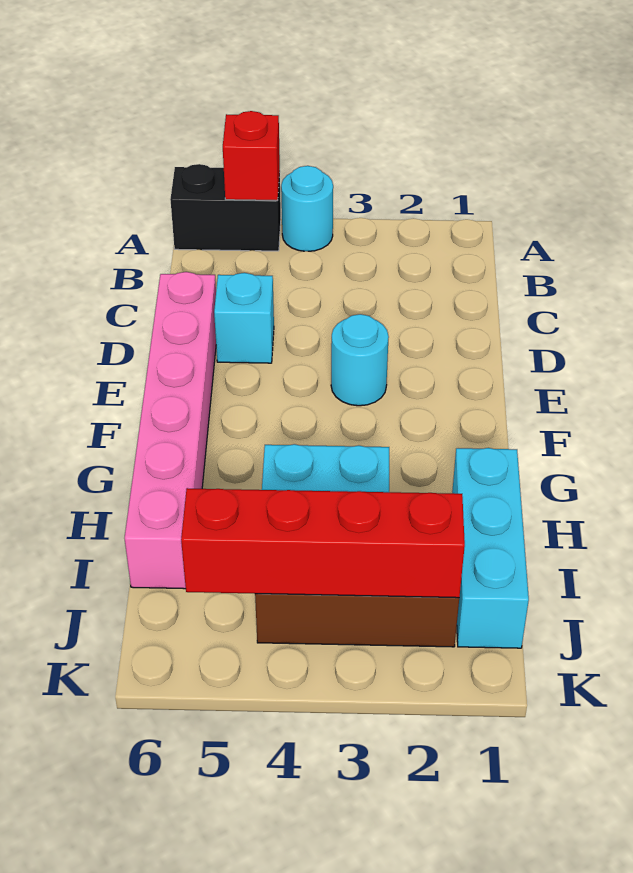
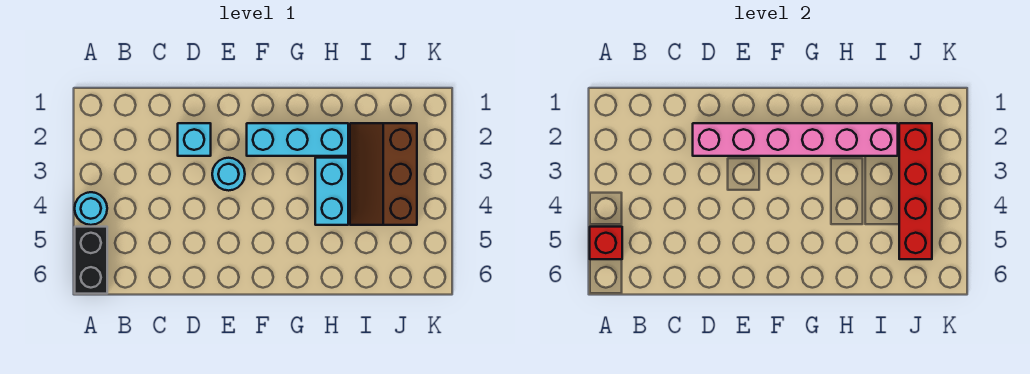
cyan 1x1 brick [214,273,274,363] -> cyan 1x1 brick moved to [178,123,211,156]
pink 1x6 brick [124,272,216,589] -> pink 1x6 brick moved to [693,123,898,156]
cyan 1x3 brick [452,448,529,648] -> cyan 1x3 brick moved to [247,123,348,156]

